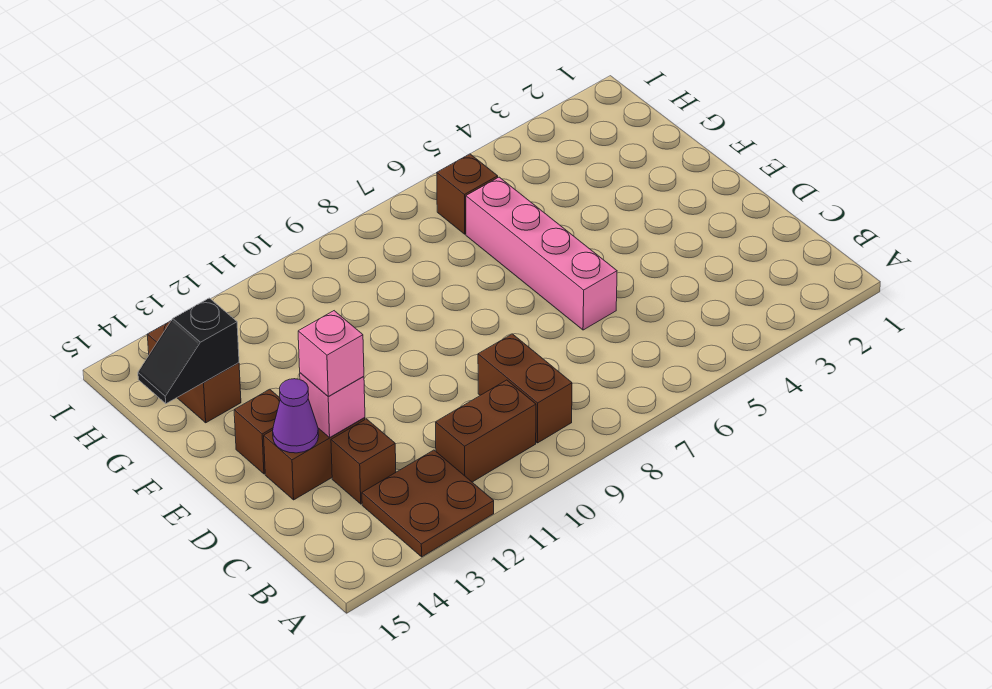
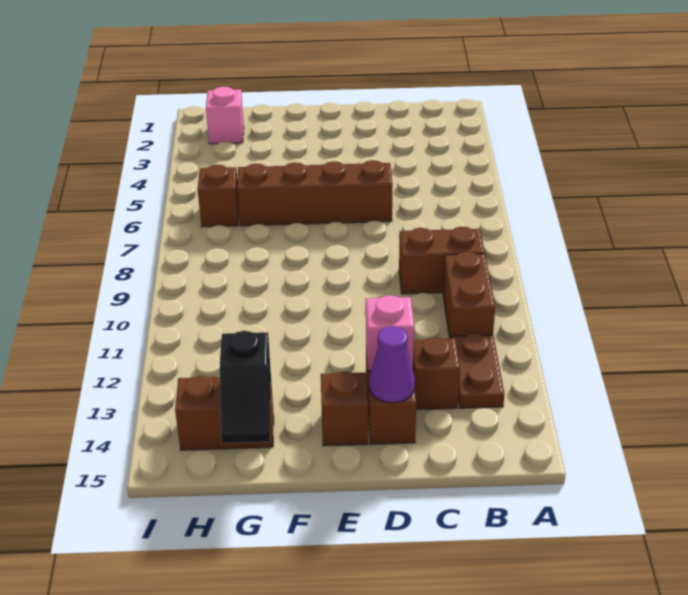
brown 2x2 plate [362,450,494,557] -> brown 1x2 plate [452,334,505,408]
pink 1x4 brick [466,177,617,330] -> brown 1x4 brick [237,160,393,226]
pink 1x1 brick [298,311,364,397] -> pink 1x1 brick moved to [206,86,244,144]

